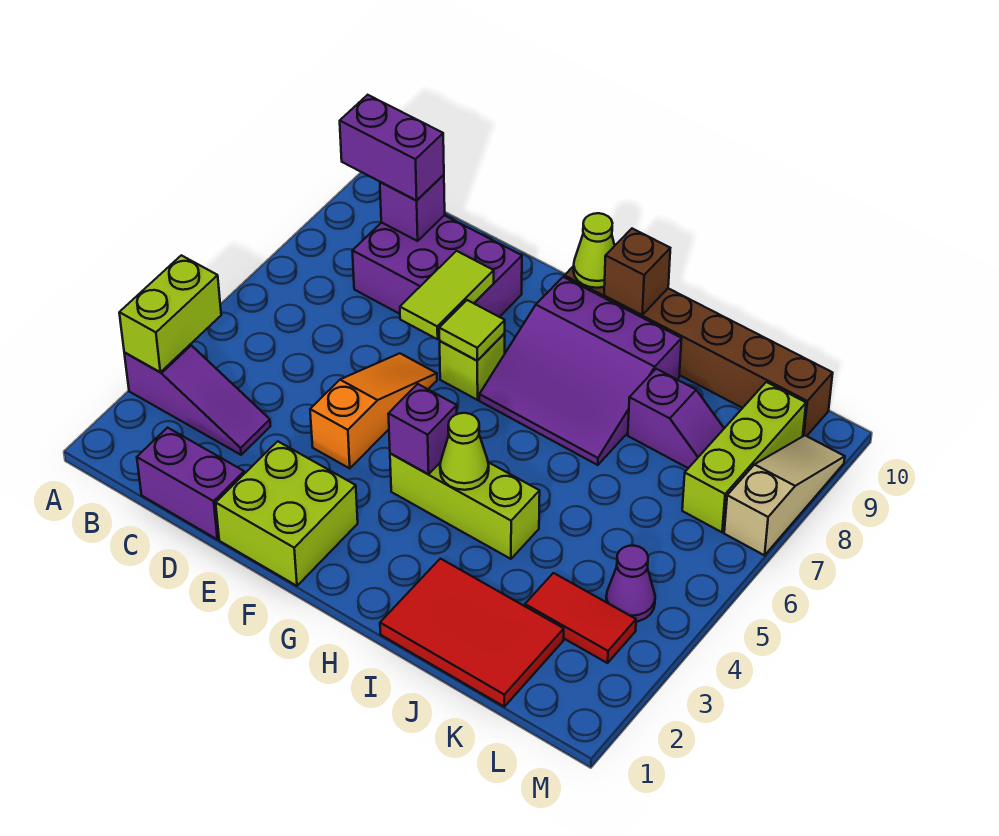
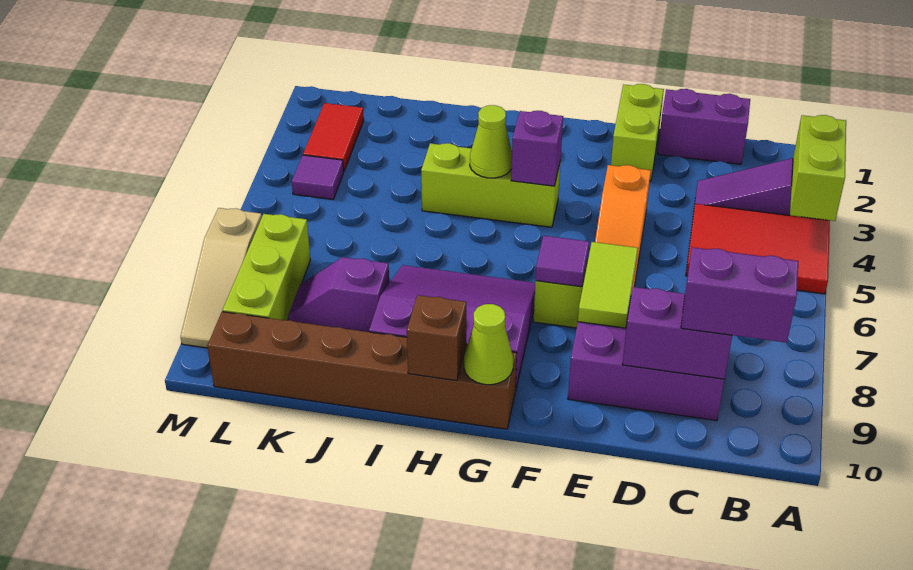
purple 1x1 brick [380,175,445,241] -> purple 1x2 brick [623,287,732,379]
lime 2x2 brick [216,441,358,586] -> lime 1x2 brick [611,84,664,181]
lime 1x1 tile [439,300,505,361] -> purple 1x1 tile [536,236,589,287]
red 2x3 tile [380,559,564,707] -> red 2x3 tile moved to [686,204,830,294]
red 1x2 tile [525,573,636,663] -> red 1x2 tile turned to [303,103,364,171]
purple 1x1 cone [606,546,655,621] -> purple 1x1 tile [292,155,344,199]

